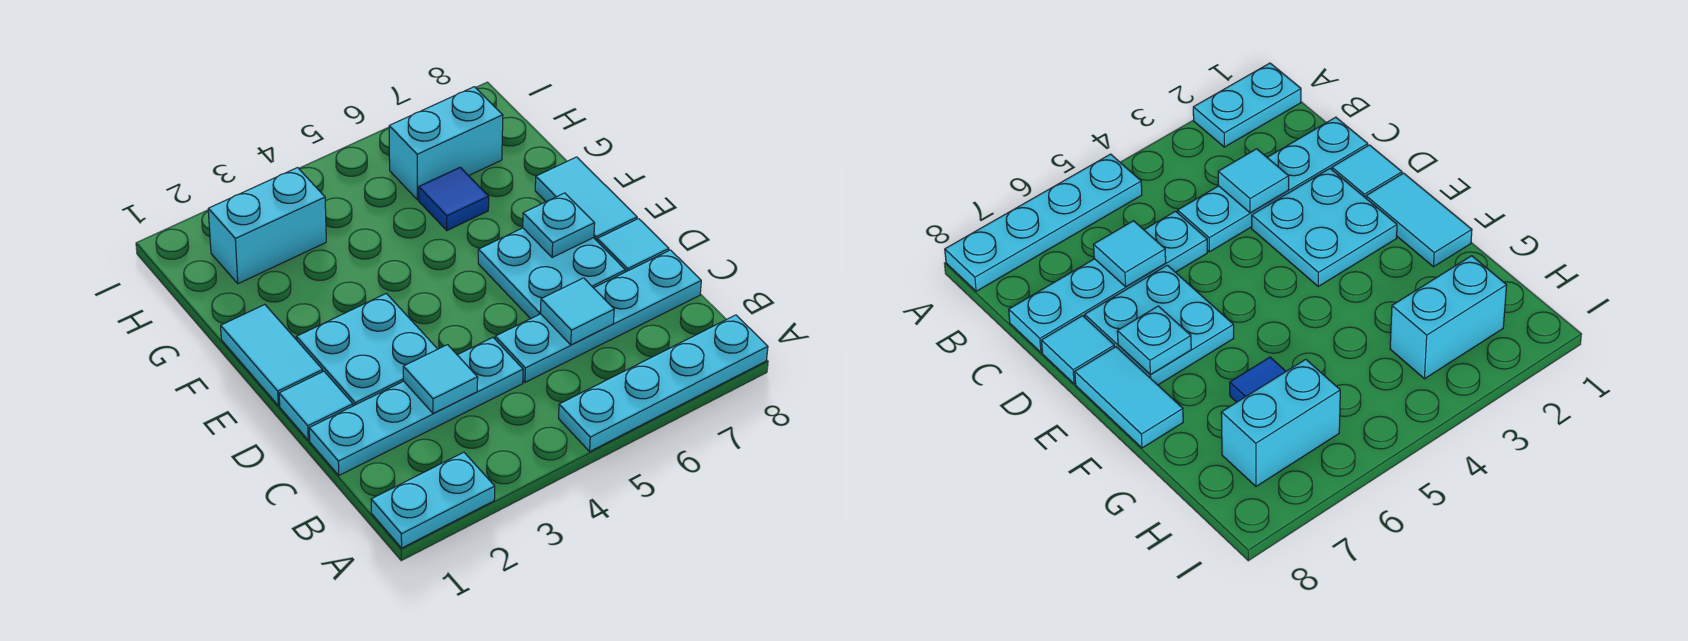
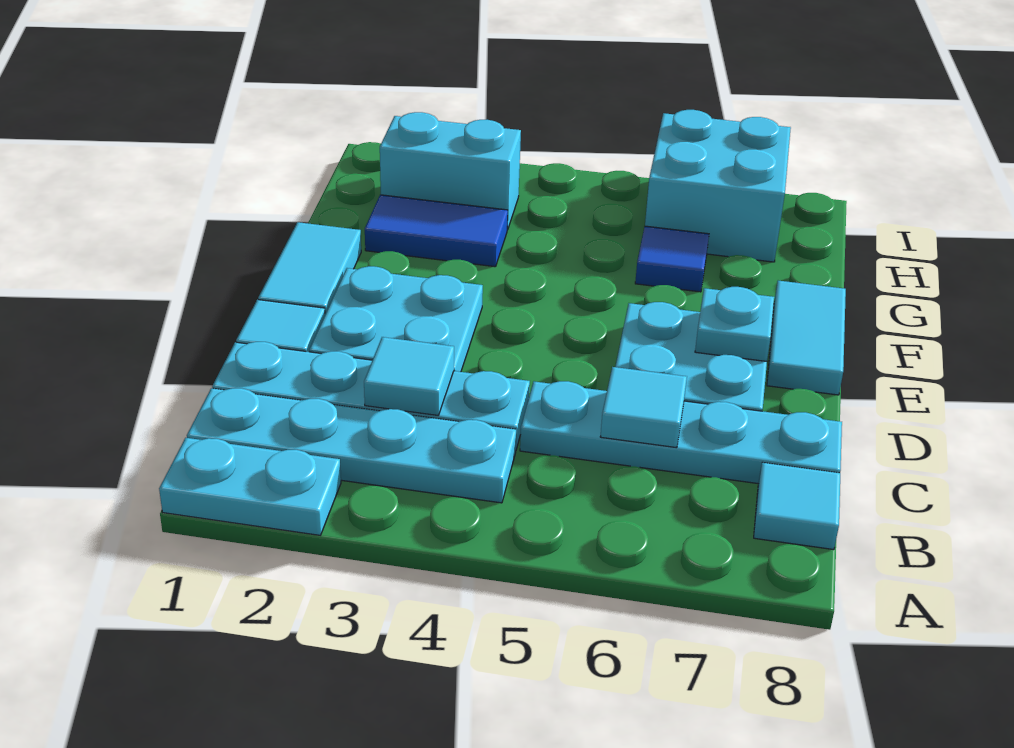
cyan 1x4 plate [559,315,768,451] -> cyan 1x4 plate moved to [187,388,516,503]
cyan 1x1 tile [597,219,669,272] -> cyan 1x1 tile moved to [754,462,840,550]
none -> blue 1x2 tile [365,195,508,267]
cyan 1x2 brick [389,87,503,200] -> cyan 2x2 brick [645,110,791,262]

